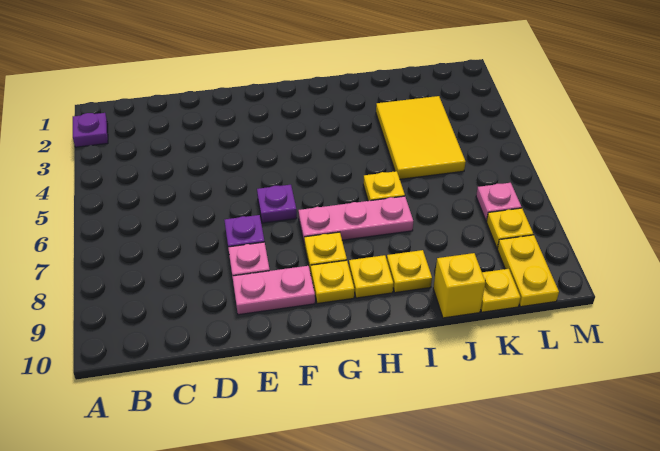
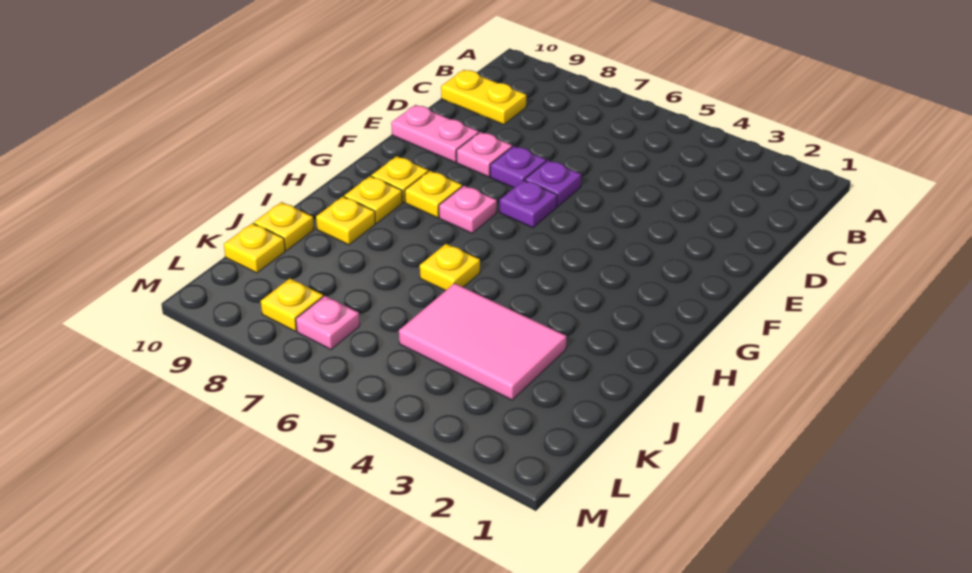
purple 1x1 plate [73,113,108,147] -> purple 1x1 plate moved to [525,160,581,207]
pink 1x2 plate [232,266,315,315] -> pink 1x2 plate turned to [391,105,479,162]
pink 1x3 plate [298,196,413,245] -> pink 1x1 plate [439,186,497,233]
yellow 2x3 tile [376,96,466,179] -> pink 2x3 tile [399,283,566,400]
yellow 1x1 brick [433,253,485,318] -> yellow 1x1 plate [254,202,314,251]
yellow 1x2 plate [497,235,559,307] -> yellow 1x2 plate moved to [441,70,526,125]

